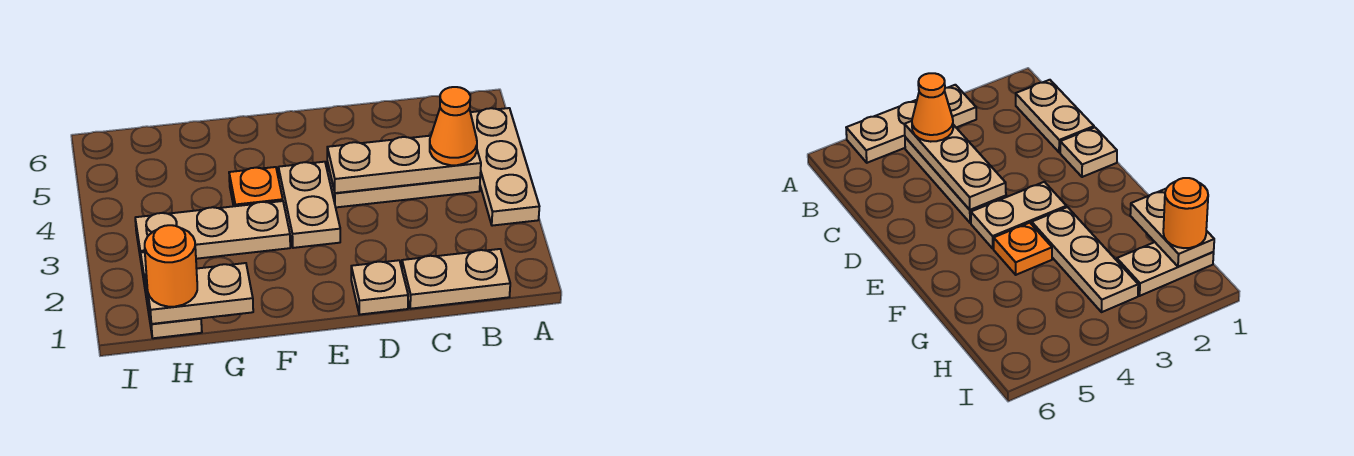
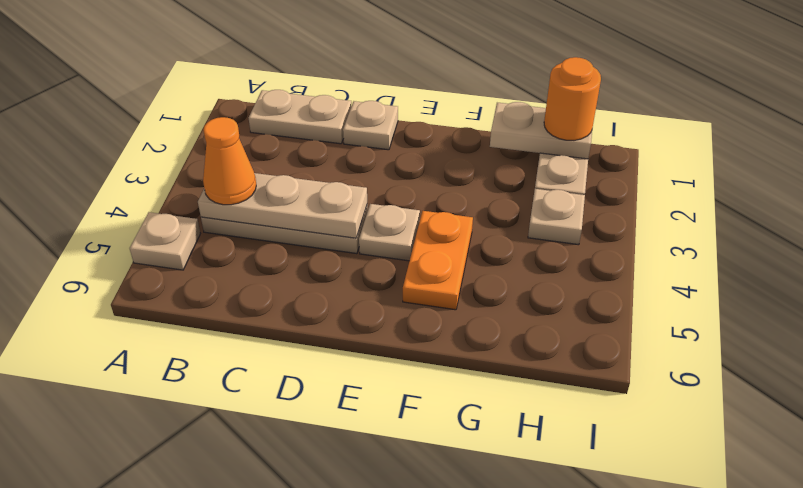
tan 1x3 plate [470,108,539,226] -> tan 1x1 plate [130,212,200,270]
tan 1x2 plate [278,162,340,248] -> tan 1x1 plate [359,204,420,261]
tan 1x3 plate [135,201,290,260] -> tan 1x1 plate [528,189,585,245]
orange 1x1 plate [229,167,283,206] -> orange 1x2 plate [403,211,473,310]

